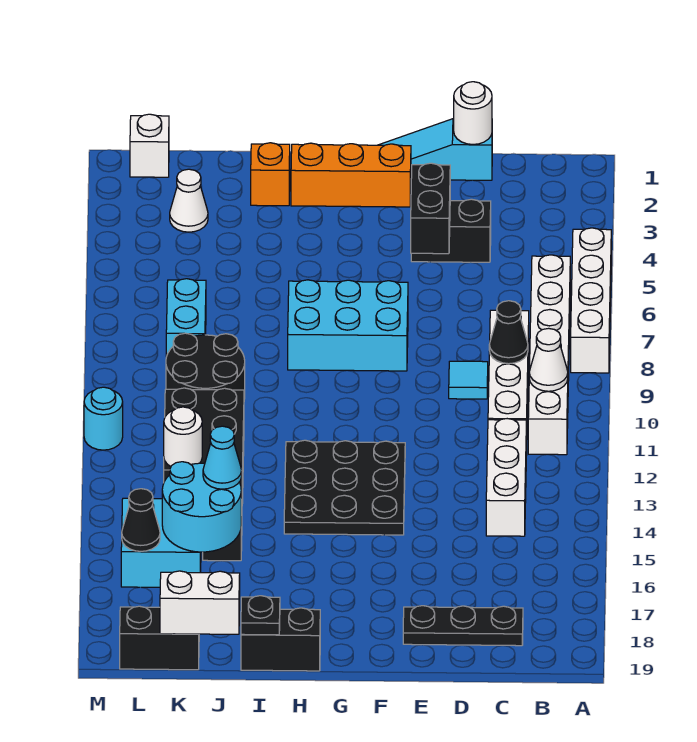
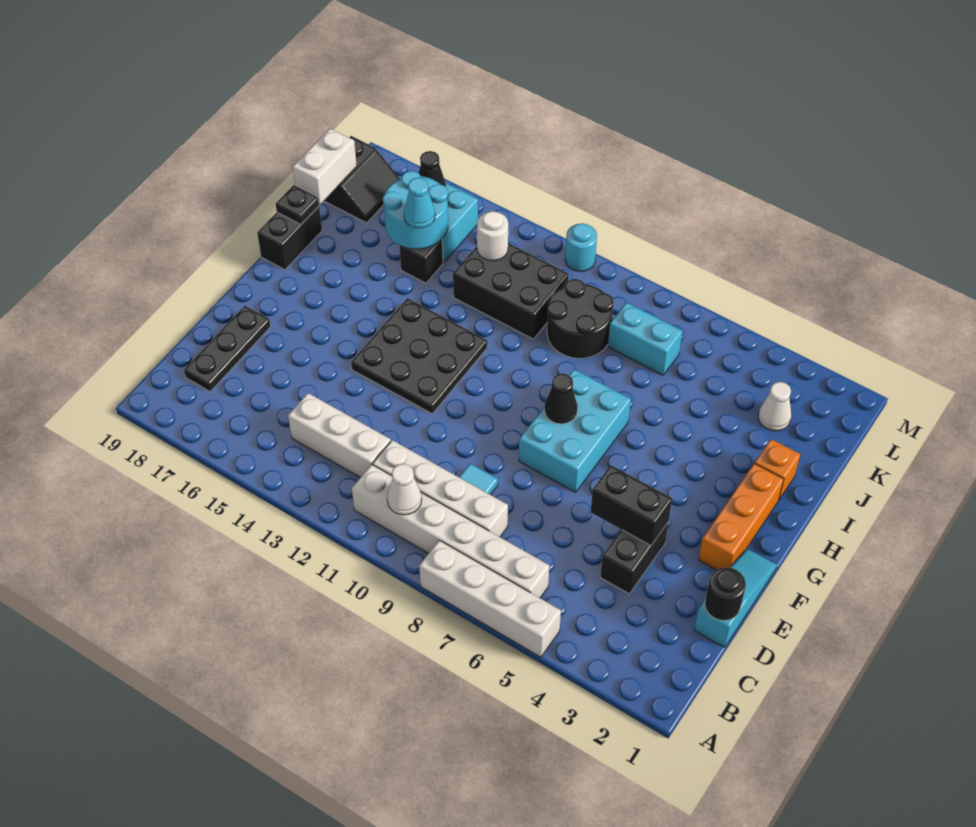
black 1x1 cone [489,301,528,364] -> black 1x1 cone moved to [544,373,578,424]
white 1x1 round brick [454,82,492,144] -> black 1x1 round brick [705,567,746,621]
white 1x1 brick [130,114,169,177] -> none

